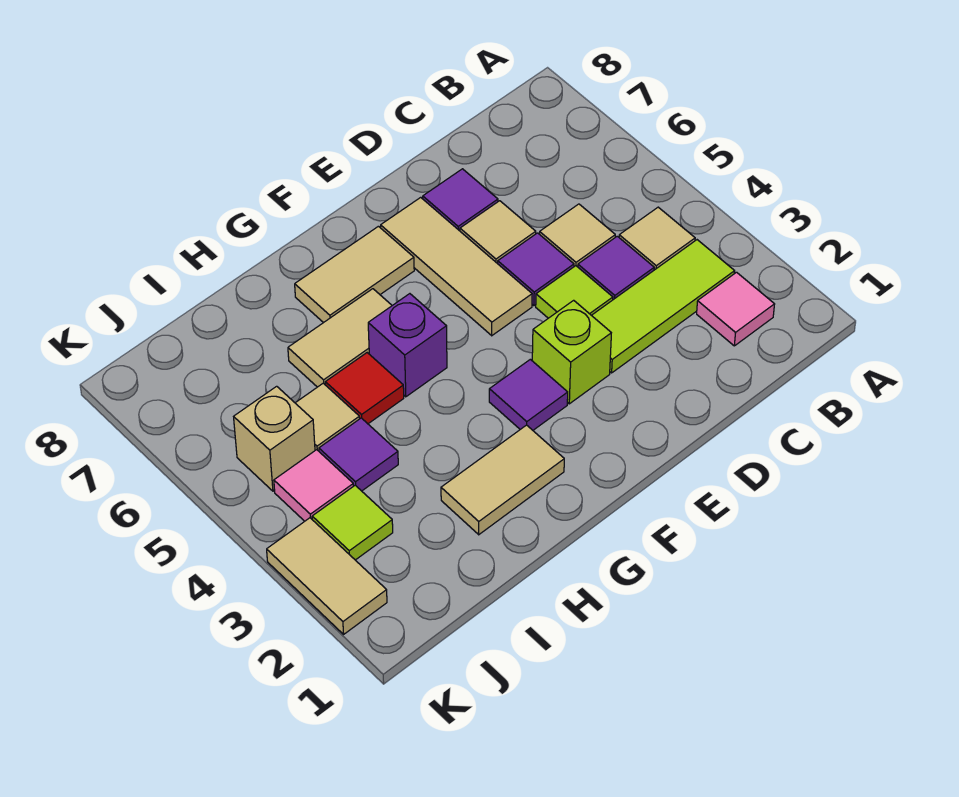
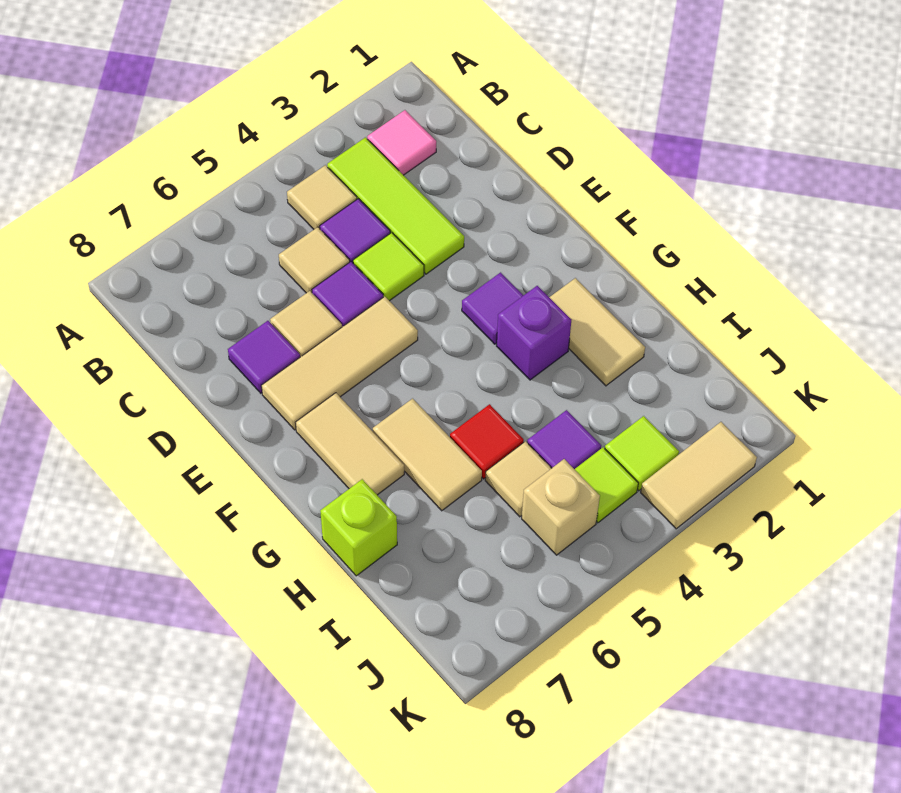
lime 1x1 brick [532,300,611,404] -> lime 1x1 brick moved to [320,479,397,576]
purple 1x1 brick [368,294,447,397] -> purple 1x1 brick moved to [497,286,571,380]
pink 1x1 tile [274,450,353,521] -> lime 1x1 tile [575,447,638,523]

